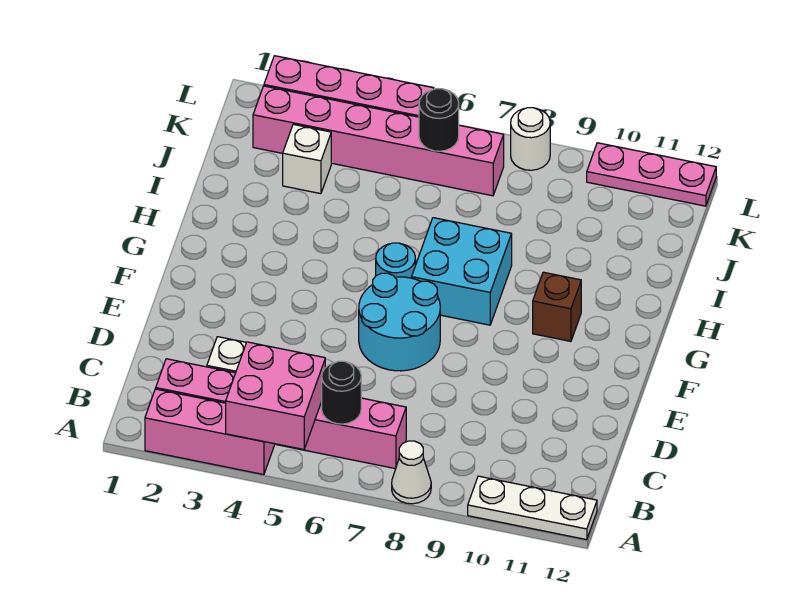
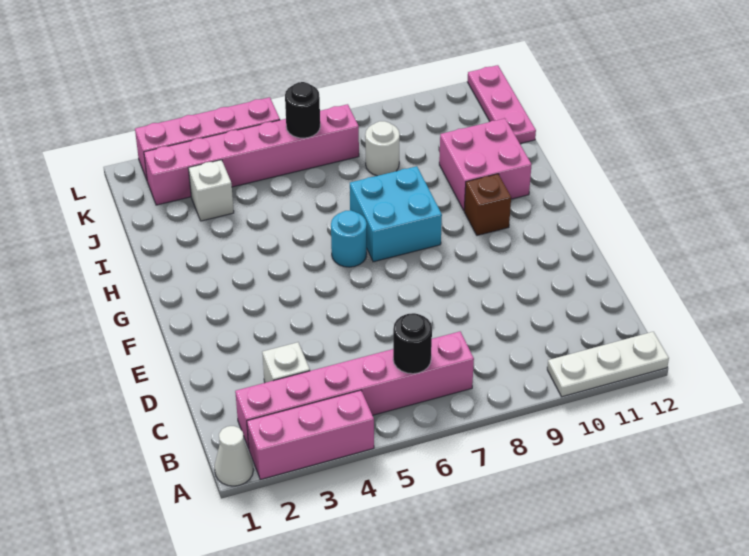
pink 2x2 brick [226,342,325,449] -> pink 2x2 brick moved to [439,119,532,210]
white 1x1 cone [392,441,431,504] -> white 1x1 cone moved to [214,426,254,486]
cyan 2x2 round brick [359,273,440,371] -> none
white 1x1 round brick [511,108,550,170] -> white 1x1 round brick moved to [365,121,400,176]
pink 1x3 plate [587,143,716,206] -> pink 1x3 plate turned to [467,65,536,144]

